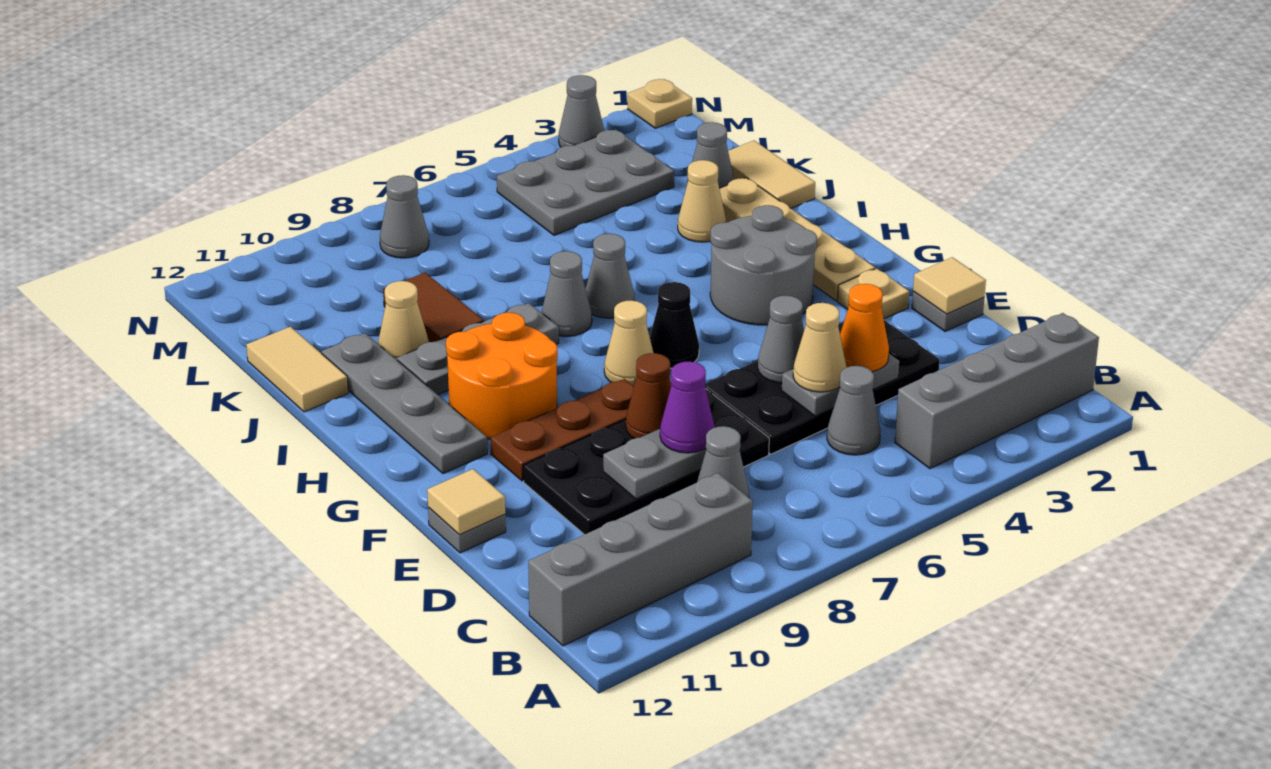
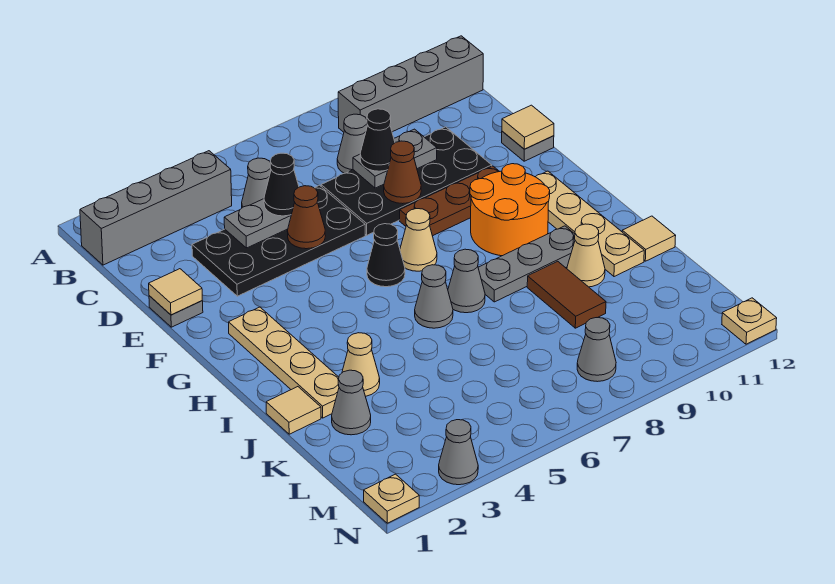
orange 1x1 cone [840,284,889,372] -> none
tan 1x1 cone [793,303,847,392] -> black 1x1 cone [264,153,299,216]
purple 1x1 cone [660,362,715,453] -> black 1x1 cone [360,109,395,171]
grey 1x1 cone [758,296,804,383] -> brown 1x1 cone [287,186,325,249]
tan 1x1 plate [837,269,909,319] -> tan 1x1 plate moved to [722,298,777,344]
grey 2x2 round brick [710,205,817,325] -> none
grey 1x4 plate [322,333,487,474] -> tan 1x4 plate [536,171,644,277]
tan 1x2 tile [728,141,815,208] -> tan 1x1 tile [266,387,321,434]
tan 1x2 tile [246,327,348,412] -> tan 1x1 tile [622,216,676,261]
grey 2x3 plate [497,129,674,235] -> none

